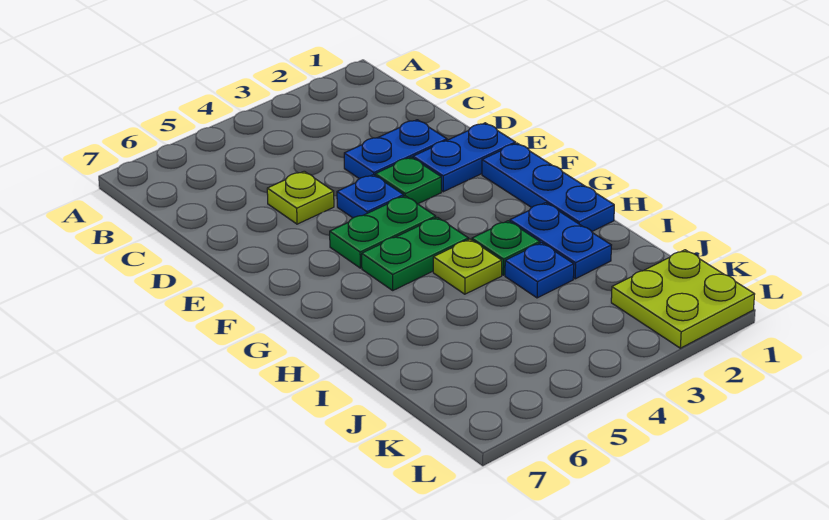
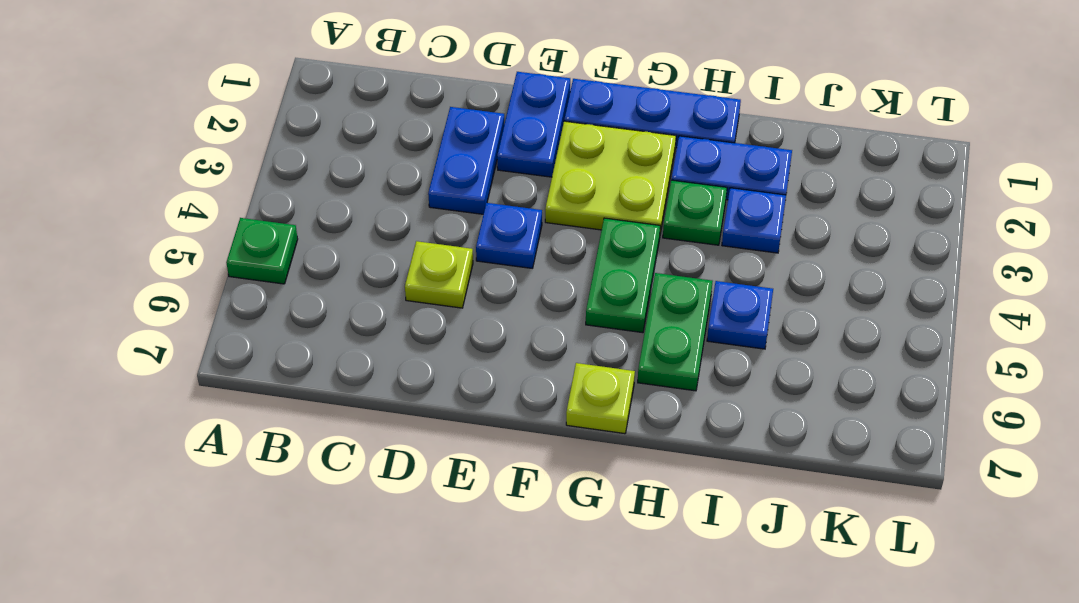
green 1x1 plate [375,157,441,204] -> green 1x1 plate moved to [226,218,298,284]
green 1x2 plate [330,196,436,268] -> green 1x2 plate moved to [638,273,713,391]
lime 1x1 plate [433,239,502,294] -> lime 1x1 plate moved to [566,363,635,434]
none -> blue 1x1 plate [707,281,773,349]
lime 2x2 plate [611,250,755,348] -> lime 2x2 plate moved to [545,121,676,234]

